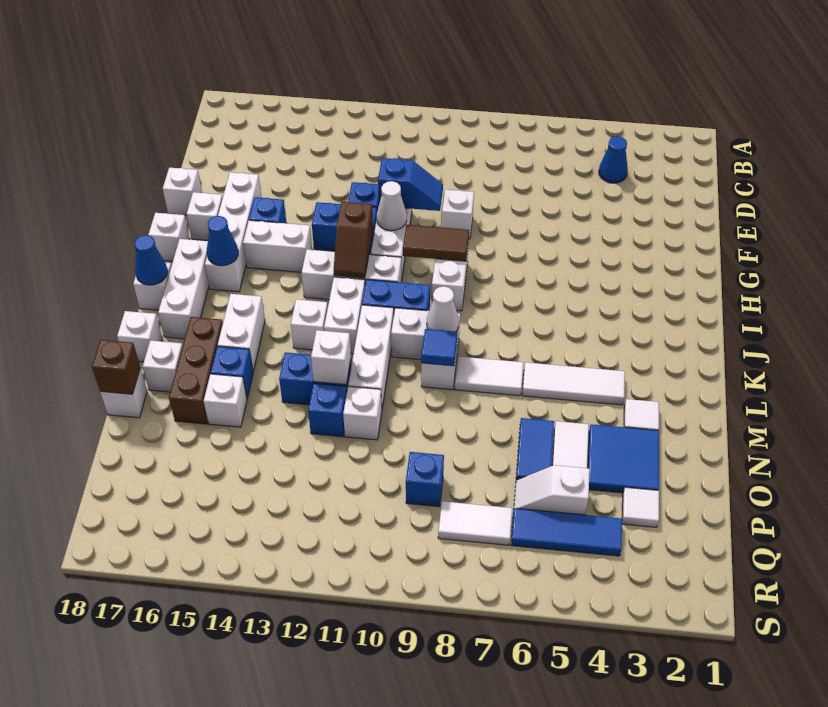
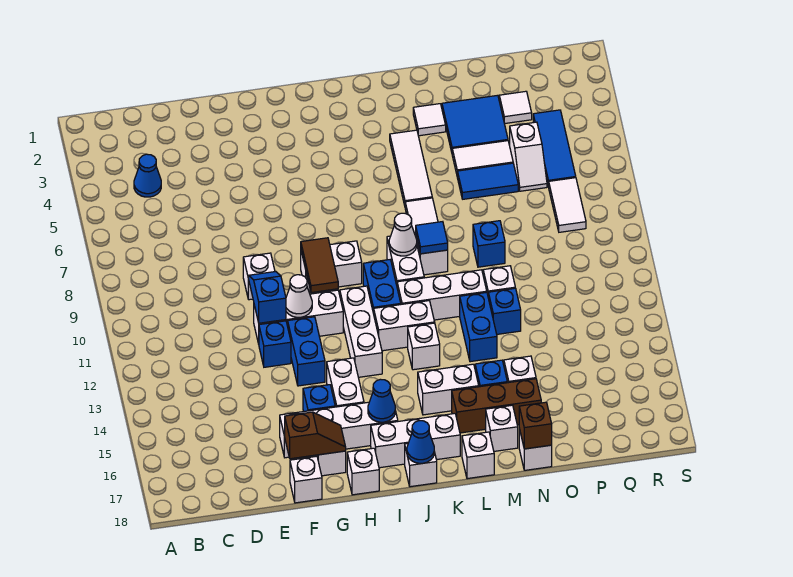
brown 1x2 slope [334,202,373,278] -> brown 1x2 slope moved to [284,412,346,459]
white 1x1 brick [311,330,351,385] -> none
blue 1x1 brick [406,452,444,507] -> blue 1x1 brick moved to [473,221,505,267]

